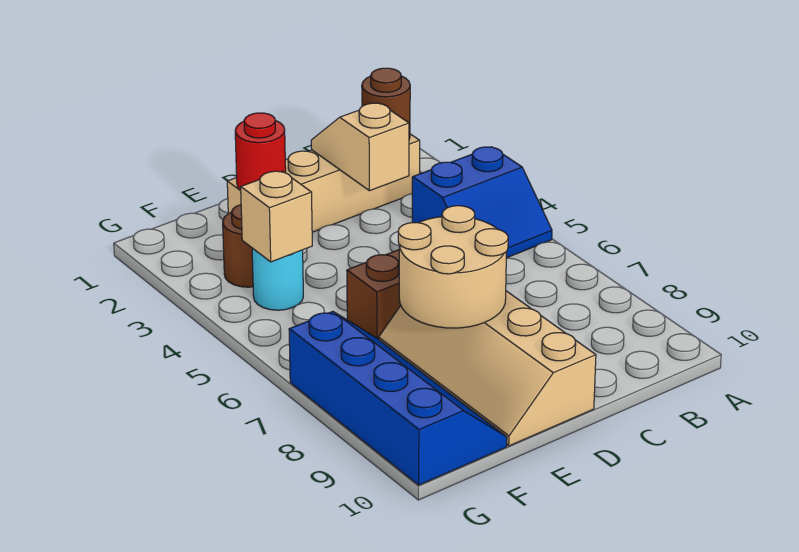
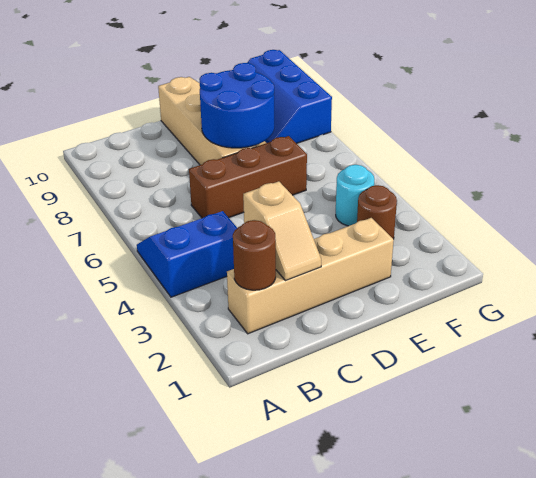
tan 2x2 round brick [398,206,508,328] -> blue 2x2 round brick [199,63,274,148]
red 1x1 round brick [235,113,286,190] -> none
tan 1x1 brick [241,171,312,262] -> none
blue 2x4 slope [289,311,507,485] -> blue 2x3 slope [247,50,332,144]

